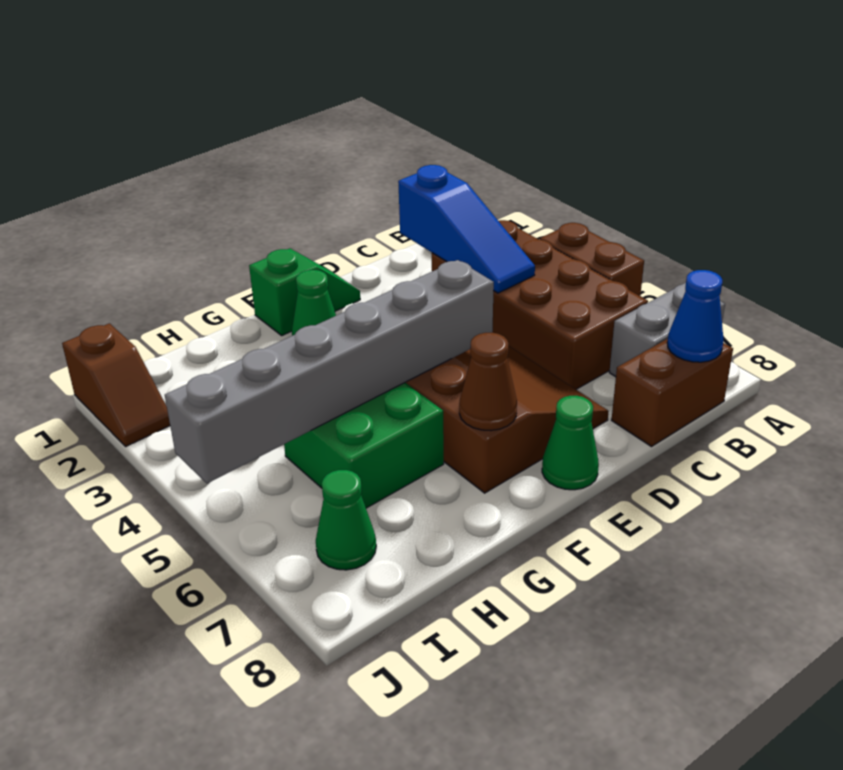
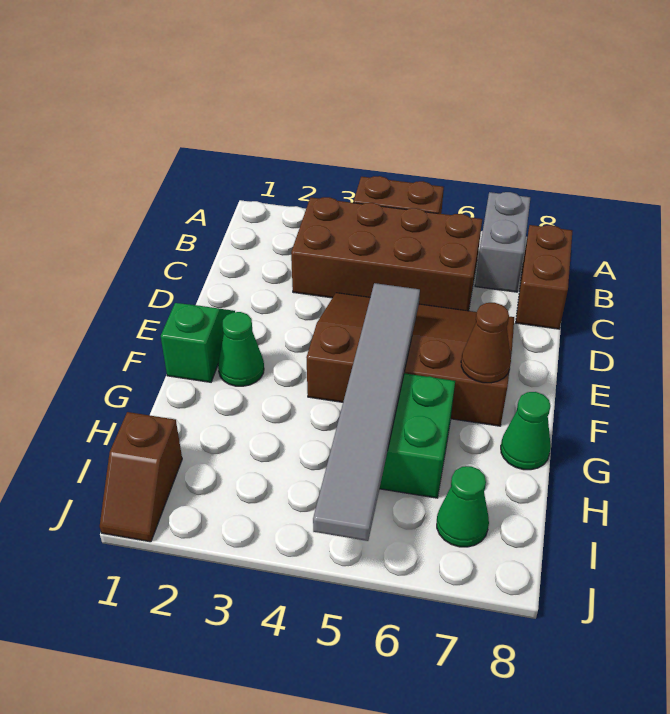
blue 1x1 cone [667,270,724,362] -> none
blue 1x3 slope [398,165,535,293] -> none
grey 1x6 brick [165,260,494,483] -> grey 1x6 tile [313,283,420,541]
green 1x1 cone [542,396,599,490] -> green 1x1 cone moved to [501,392,551,470]
brown 1x2 slope [62,323,170,447] -> brown 1x2 slope turned to [100,412,182,542]

